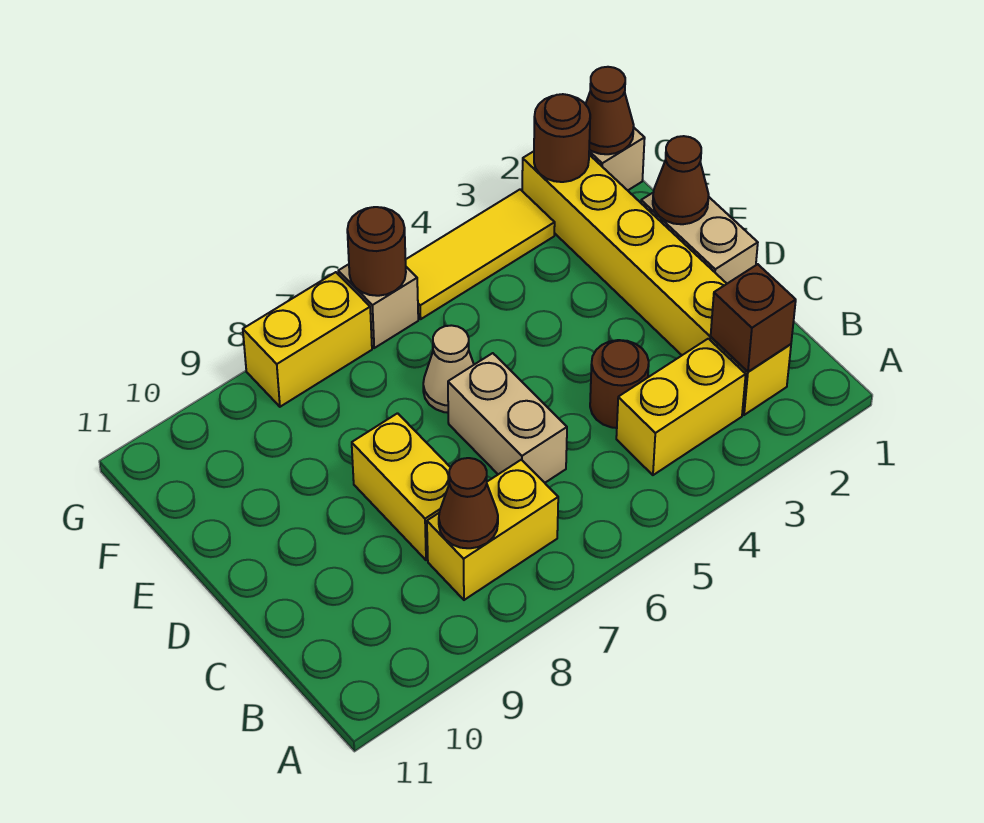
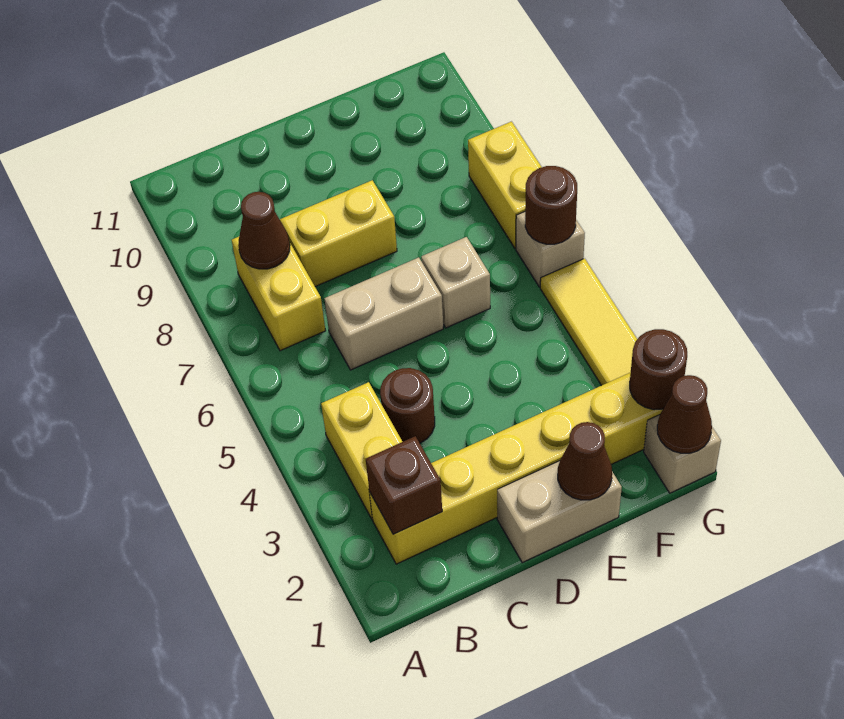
tan 1x1 cone [423,325,474,413] -> tan 1x1 brick [421,237,490,328]

